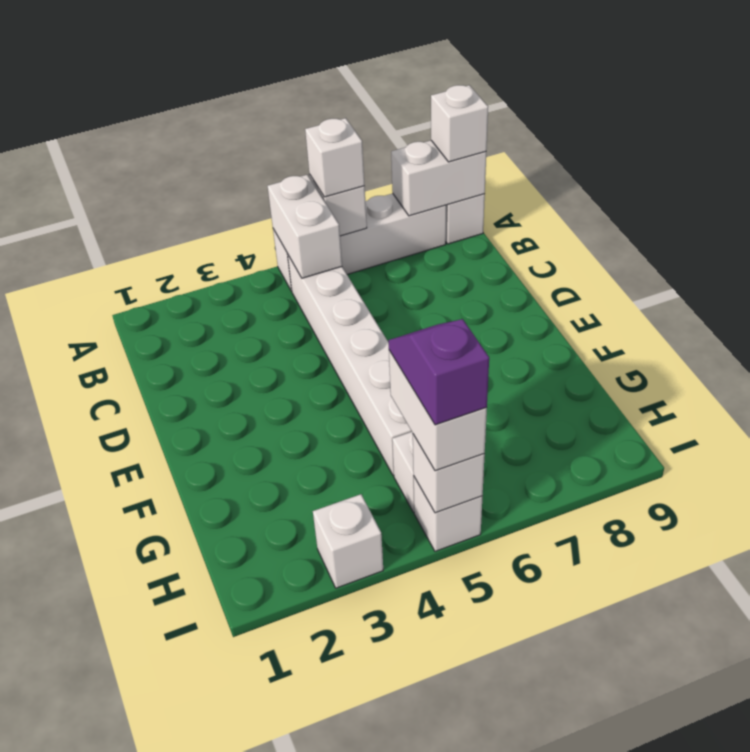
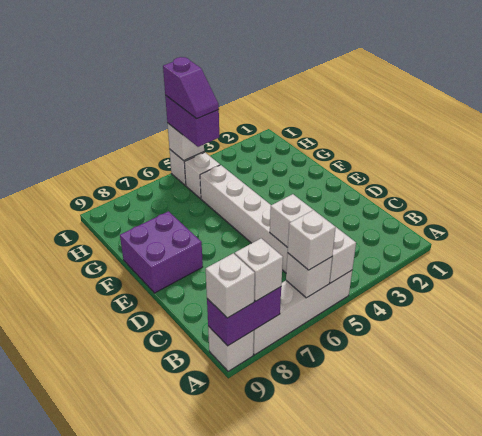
white 1x2 brick [267,175,342,278] -> white 1x3 brick [270,194,356,283]
white 1x2 brick [391,140,486,216] -> purple 1x2 brick [207,287,281,346]
none -> purple 2x2 brick [120,211,203,293]
white 1x2 brick [389,350,487,471] -> purple 1x2 brick [165,95,219,147]
white 1x1 brick [313,494,383,588] -> white 1x1 brick moved to [235,238,283,301]

